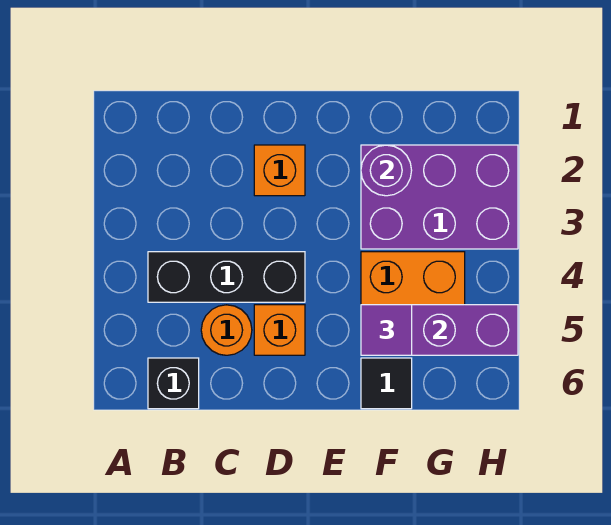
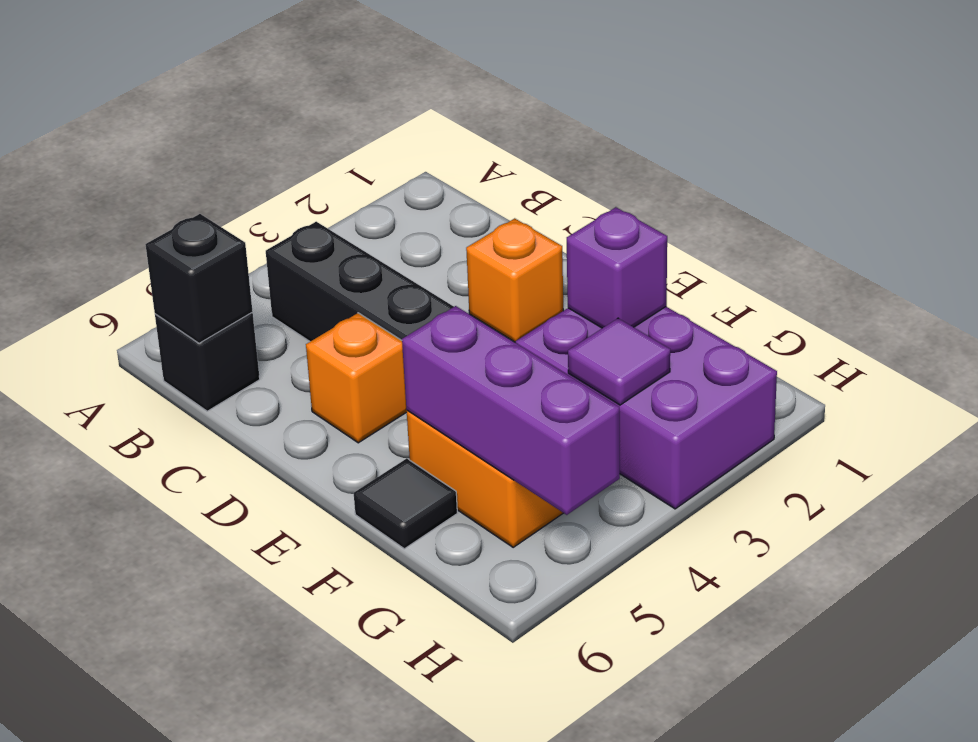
none -> black 1x1 brick [145,214,253,343]
orange 1x1 round brick [201,305,252,355] -> none
purple 1x1 round brick [361,145,412,196] -> purple 1x1 brick [567,207,667,328]
purple 1x1 tile [361,305,412,355] -> purple 1x1 tile moved to [568,318,670,405]

